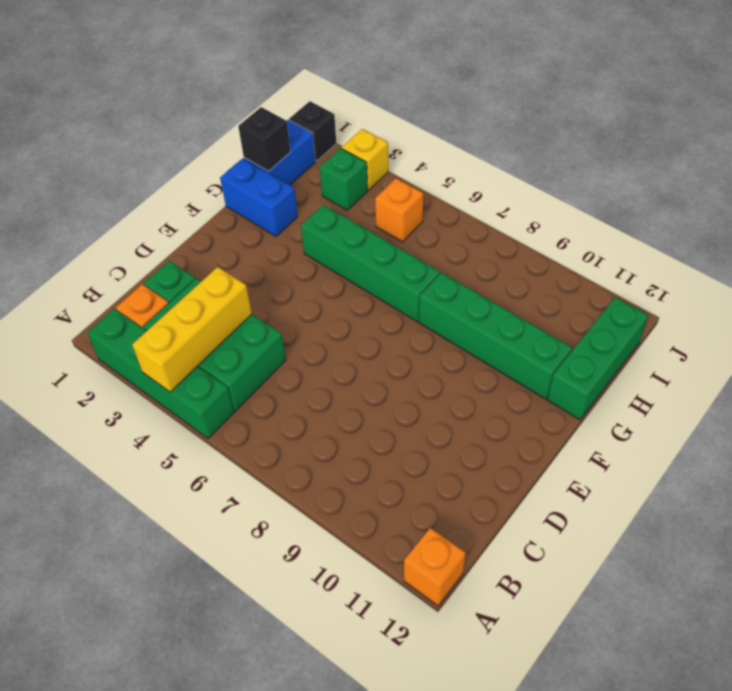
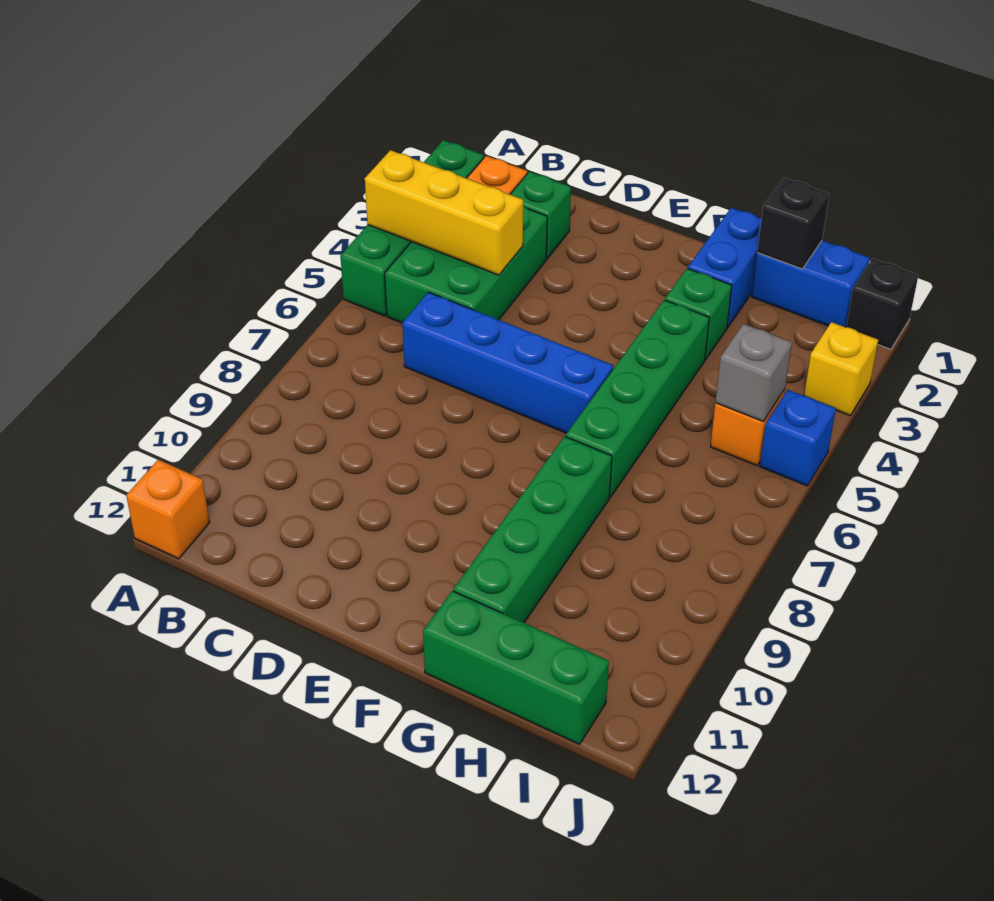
none -> blue 1x4 brick [402,292,613,433]
green 1x1 brick [320,148,368,210] -> green 1x1 brick moved to [665,268,732,360]
none -> grey 1x1 brick [715,324,792,422]
none -> blue 1x1 brick [760,390,836,486]

